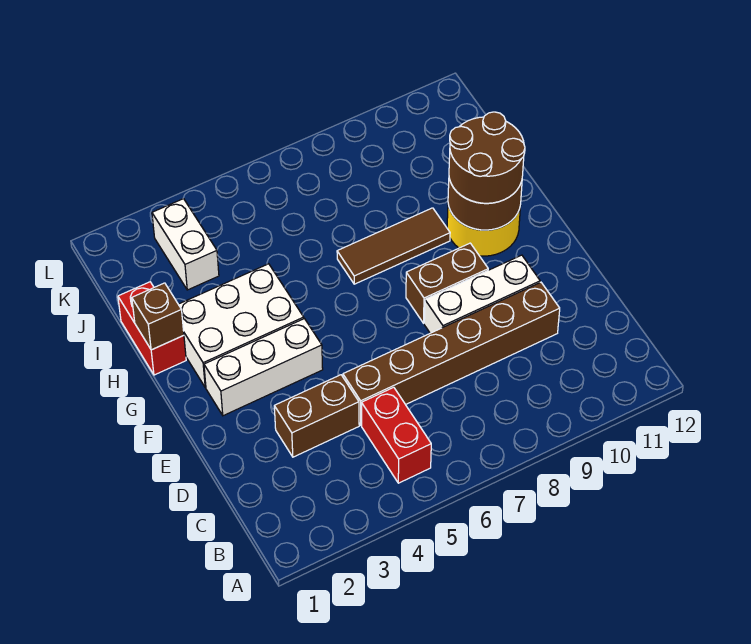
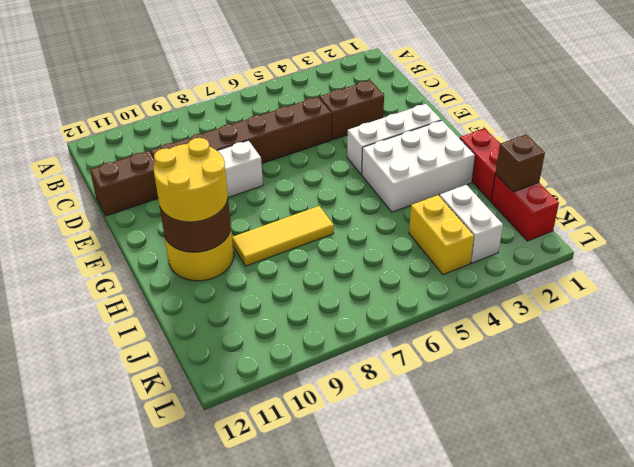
red 1x2 brick [362,387,431,483] -> red 1x2 brick moved to [491,174,559,241]
brown 1x2 brick [406,243,488,323] -> brown 1x2 brick moved to [90,151,158,216]
brown 2x2 round brick [449,112,525,203] -> yellow 2x2 round brick [154,138,228,222]
brown 1x1 brick [132,283,184,350] -> brown 1x1 brick moved to [495,135,545,192]
brown 1x3 tile [337,208,450,284] -> yellow 1x3 tile [232,206,334,266]
none -> yellow 1x2 brick [409,195,474,275]

